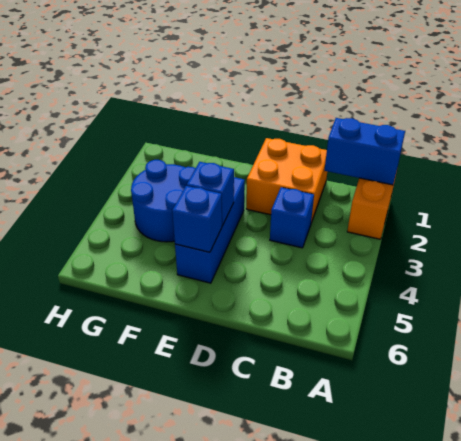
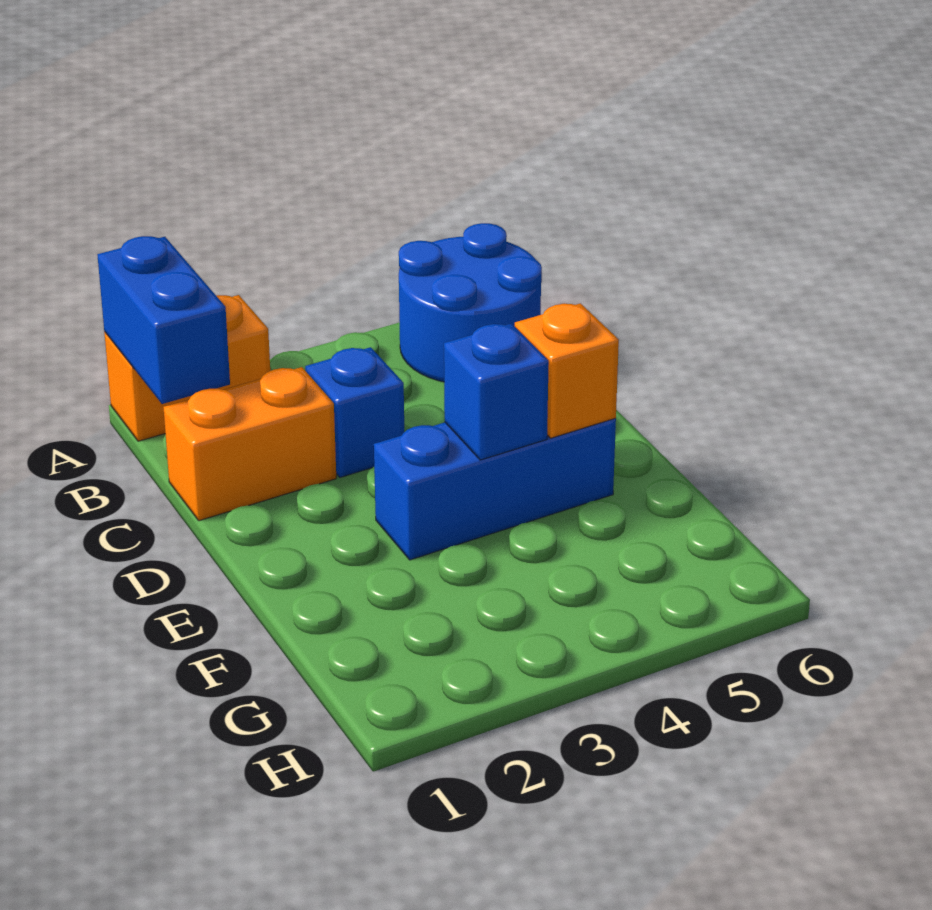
orange 2x2 brick [246,138,327,223] -> orange 1x2 brick [163,367,336,521]
blue 1x1 brick [172,186,222,252] -> orange 1x1 brick [515,303,619,438]
blue 2x2 round brick [131,160,196,242] -> blue 2x2 round brick moved to [399,223,542,382]

